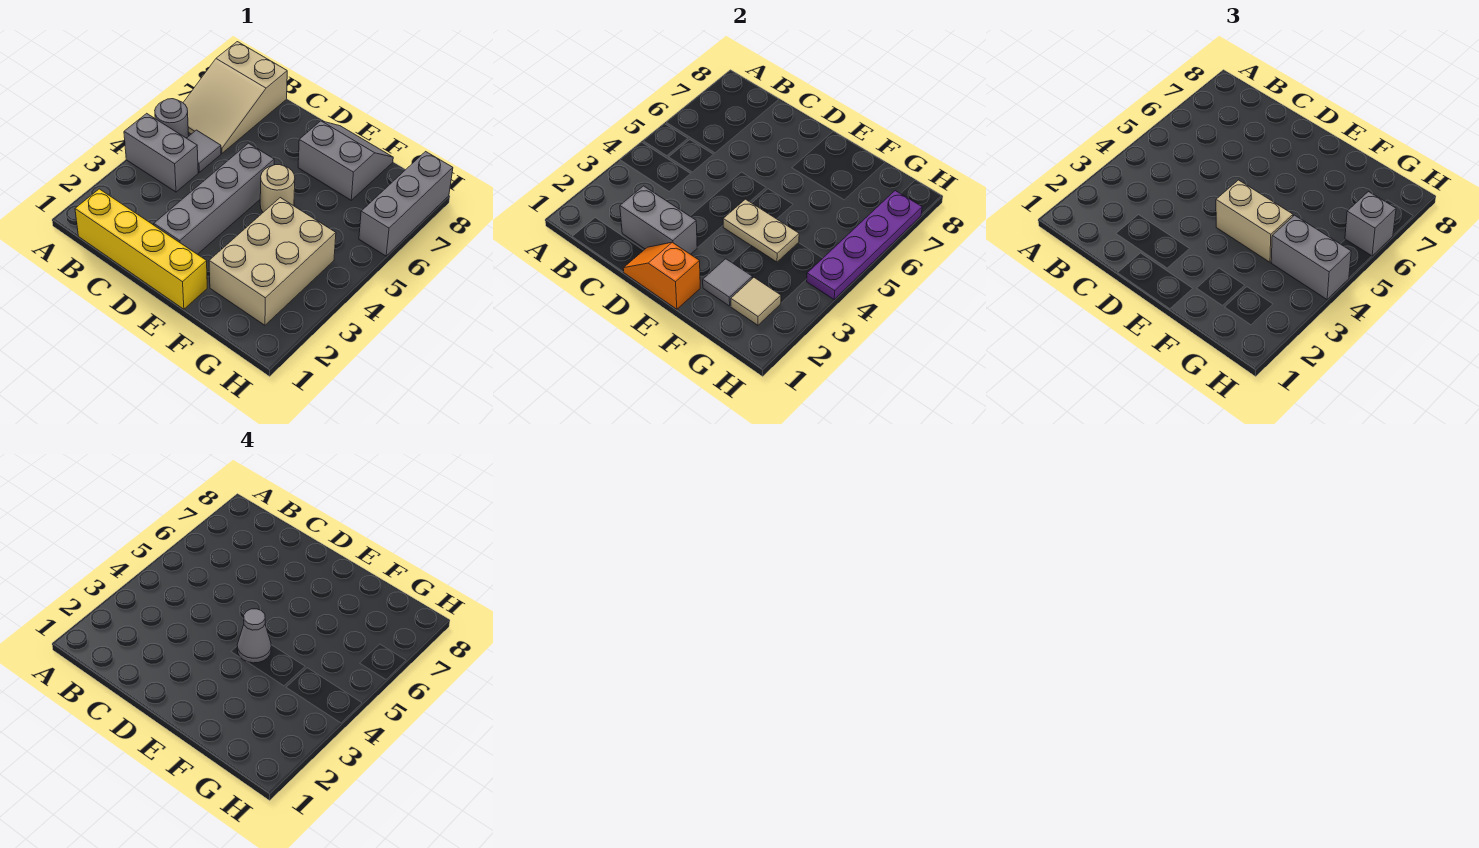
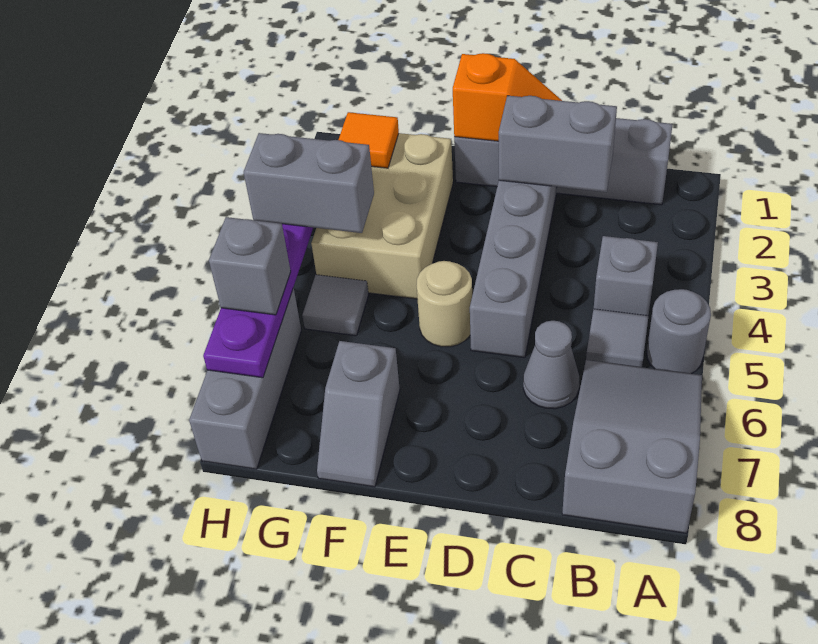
grey 1x2 brick [124,113,198,192] -> grey 1x1 brick [594,236,658,316]
tan 2x3 slope [183,42,287,153] -> grey 2x3 slope [562,360,702,533]
yellow 1x4 brick [75,189,207,309] -> grey 1x4 brick [454,118,673,205]
tan 1x2 plate [723,199,799,262] -> none
tan 1x2 brick [1216,180,1293,262] -> none
grey 1x1 cone [237,609,271,663] -> grey 1x1 cone moved to [523,321,579,409]
grey 2x2 slope [298,121,393,200] -> grey 1x2 slope [317,341,400,487]
grey 1x1 tile [703,259,752,306] -> grey 1x1 tile moved to [302,275,368,336]
tan 1x1 tile [731,278,781,325] -> orange 1x1 tile [339,112,399,168]

